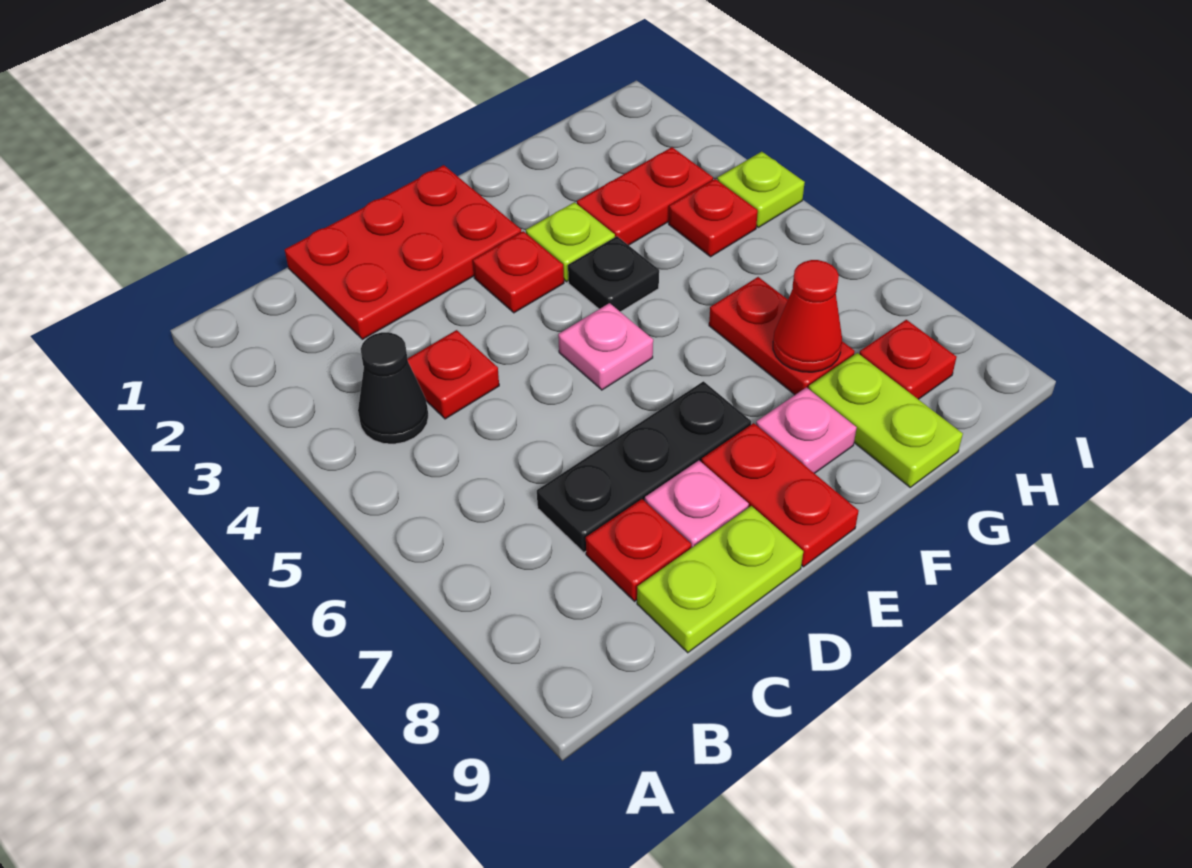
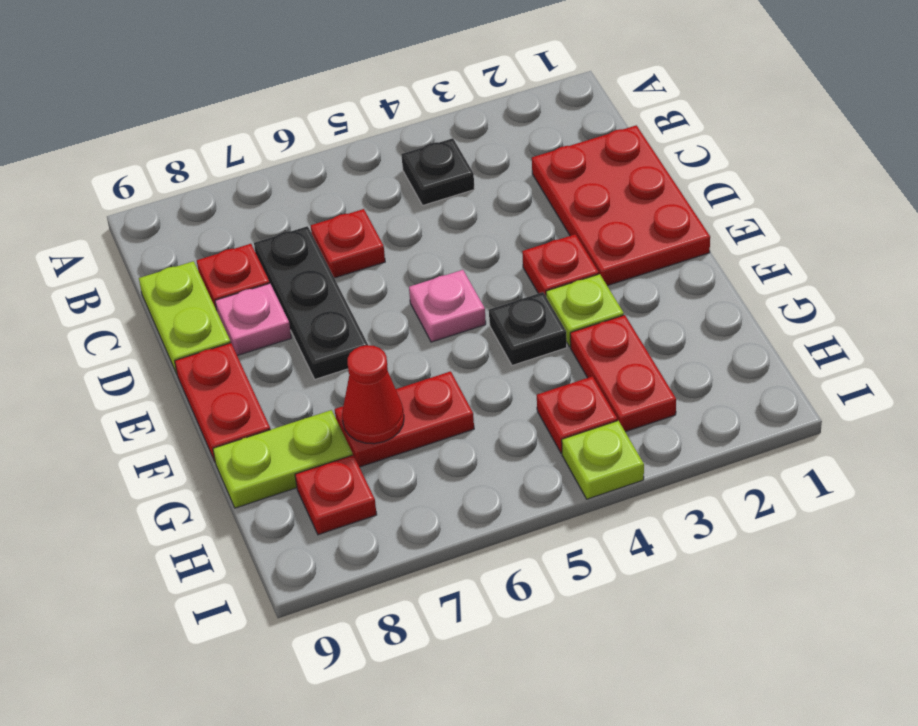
black 1x1 cone [358,332,429,444] -> black 1x1 plate [401,138,474,205]
red 1x1 plate [408,330,499,419] -> red 1x1 plate moved to [311,209,385,278]
red 1x2 plate [701,423,859,567] -> red 1x2 plate turned to [175,343,270,461]
pink 1x1 plate [756,387,857,473] -> none

